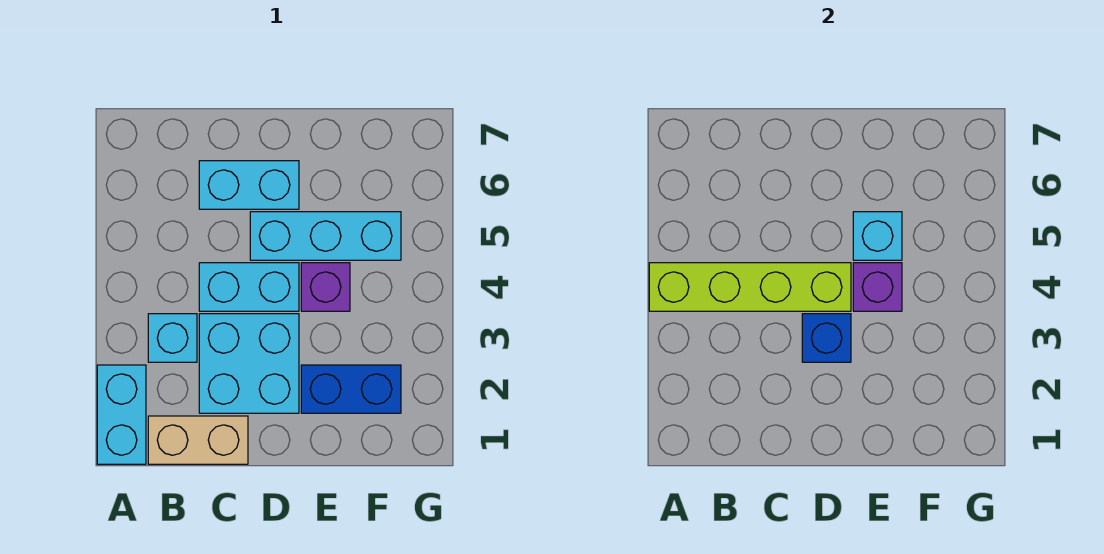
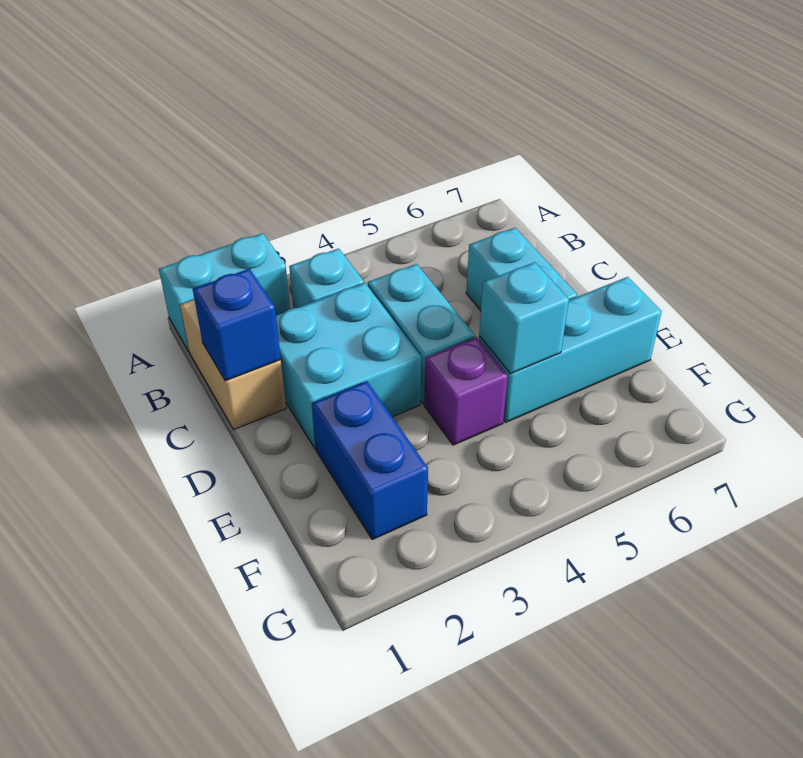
lime 1x4 brick [649,263,851,311] -> none
blue 1x1 brick [802,314,851,362] -> blue 1x1 brick moved to [193,269,281,381]
cyan 1x3 brick [250,212,401,260] -> cyan 1x3 brick turned to [479,277,662,423]
purple 1x1 brick [853,263,902,311] -> none

